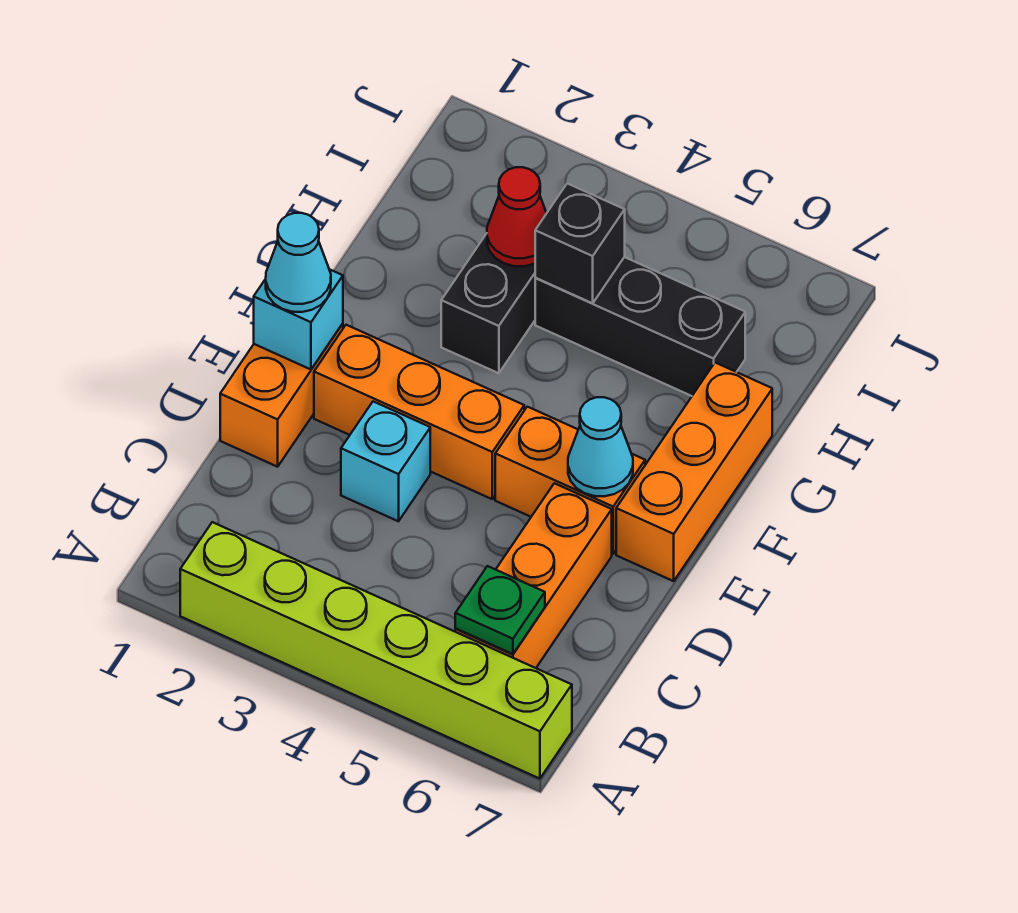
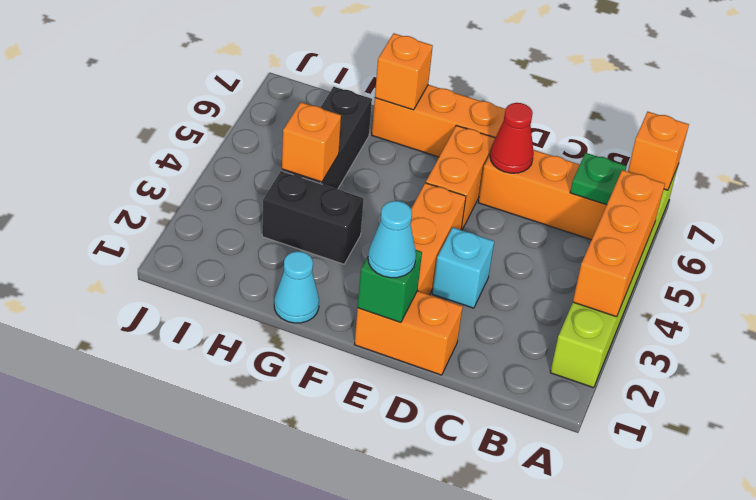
none -> orange 1x3 brick [573,170,665,317]
none -> orange 1x1 brick [628,112,689,190]
cyan 1x1 brick [254,269,343,369] -> green 1x1 brick [358,250,422,322]
cyan 1x1 cone [568,397,633,496] -> cyan 1x1 cone moved to [274,251,319,323]
none -> orange 1x1 brick [375,33,433,110]
red 1x1 cone [487,167,547,266] -> red 1x1 cone moved to [490,103,534,173]
black 1x1 brick [535,183,625,303] -> orange 1x1 brick [282,102,341,182]

